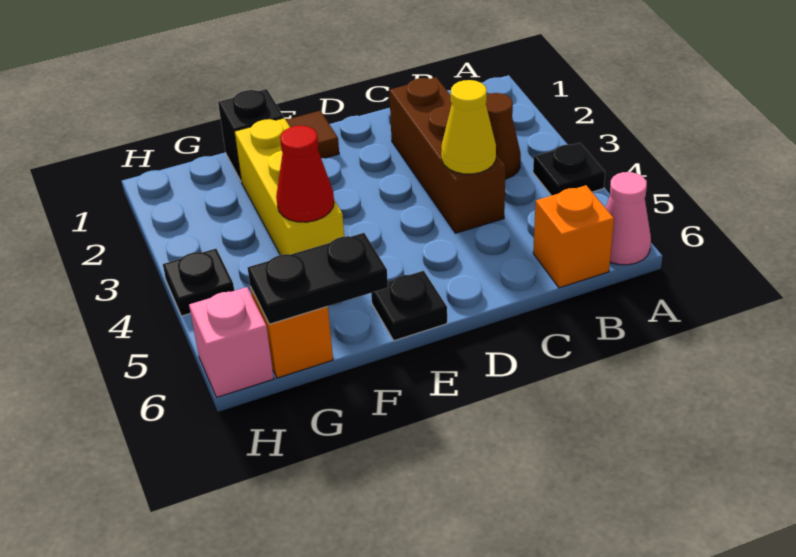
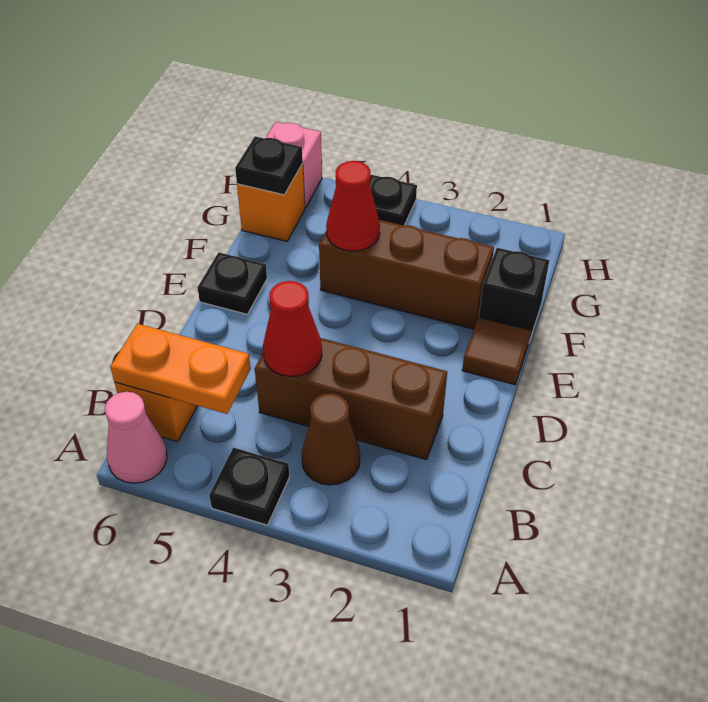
none -> orange 1x2 plate [110,324,251,414]
yellow 1x1 cone [441,80,496,174] -> red 1x1 cone [263,281,322,377]
yellow 1x3 brick [234,118,344,255] -> brown 1x3 brick [319,220,494,329]
black 1x2 plate [247,233,388,324] -> black 1x1 plate [235,136,303,195]

